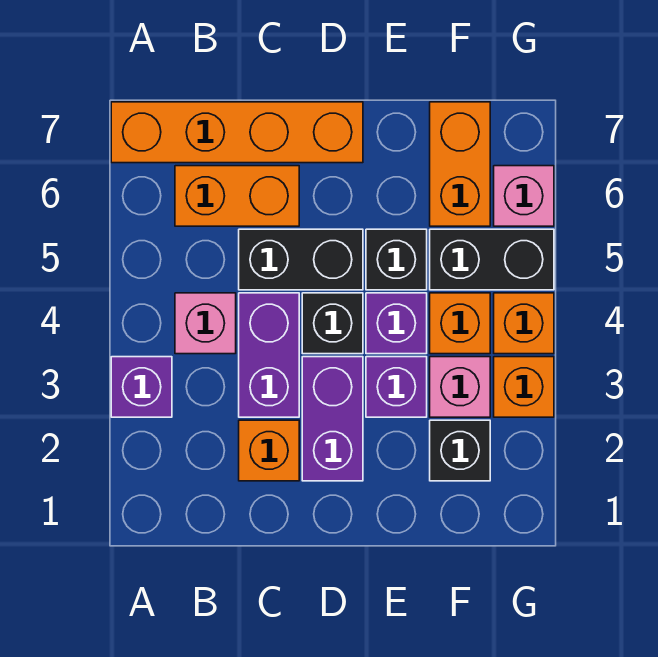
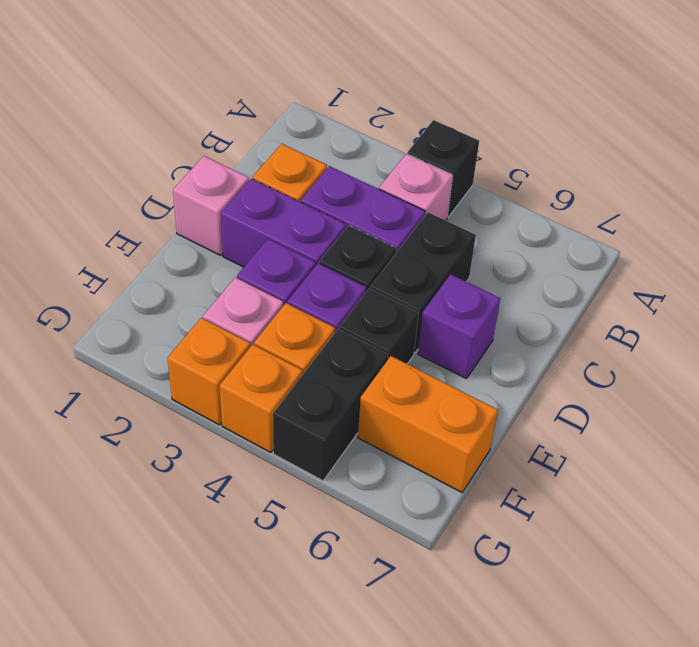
purple 1x1 brick [111,357,172,417] -> purple 1x1 brick moved to [418,274,501,379]
orange 1x4 brick [111,102,363,163] -> none
orange 1x2 brick [175,166,299,226] -> none
black 1x1 brick [430,420,490,481] -> black 1x1 brick moved to [407,120,479,217]
pink 1x1 brick [494,166,554,226] -> pink 1x1 brick moved to [173,156,249,255]

